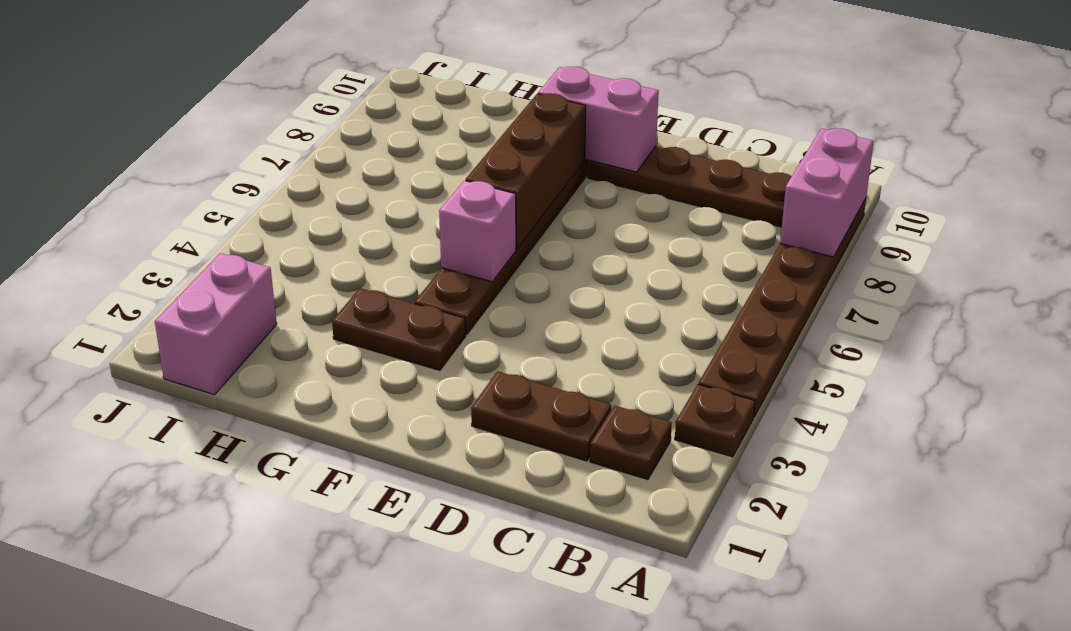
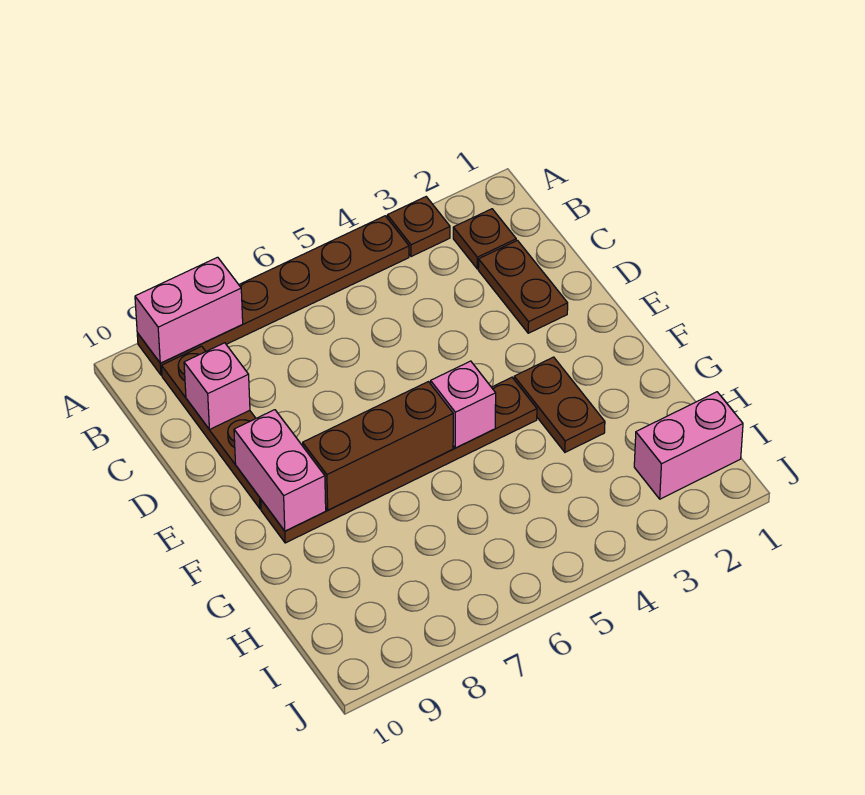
none -> pink 1x1 brick [184,343,250,429]

